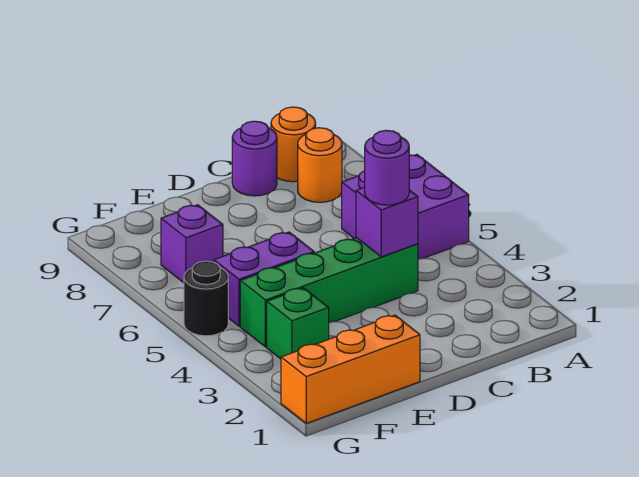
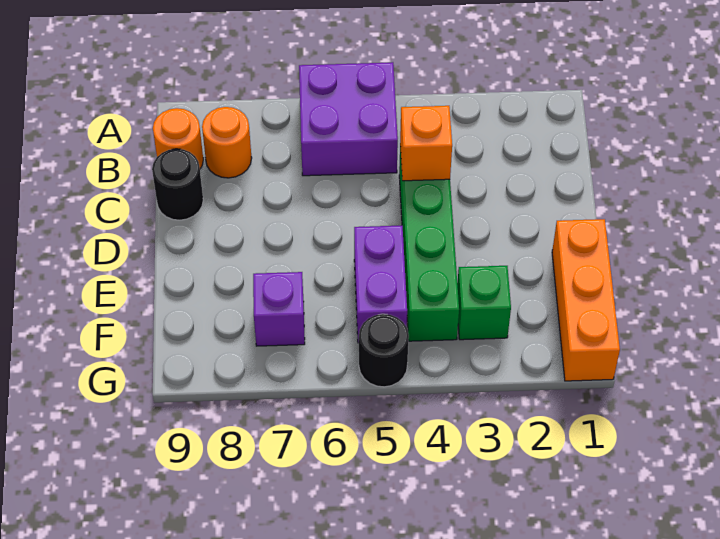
purple 1x1 brick [356,187,418,257] -> orange 1x1 brick [400,106,452,181]
purple 1x1 round brick [365,130,409,205] -> none
purple 1x1 round brick [232,121,277,196] -> black 1x1 round brick [152,149,203,220]

